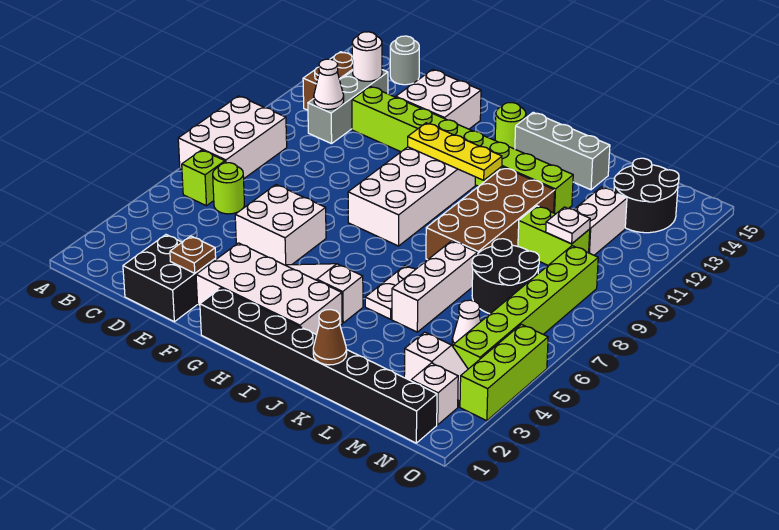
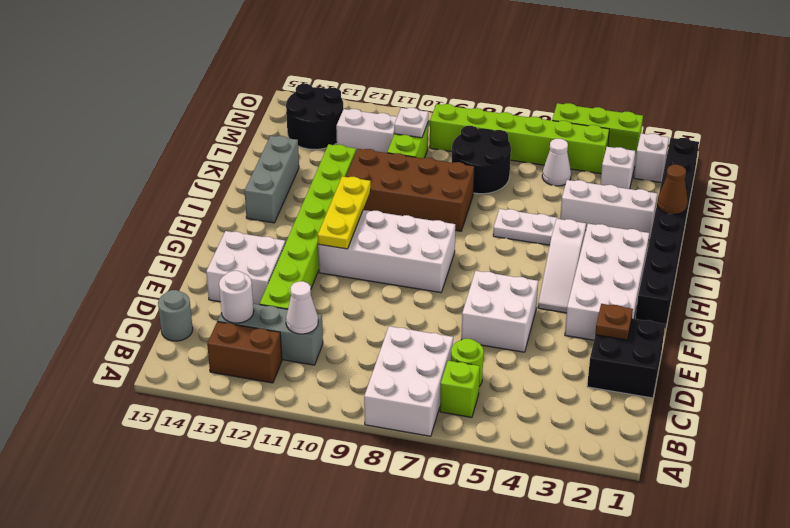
white 2x3 brick [178,96,287,178] -> white 2x3 brick turned to [364,326,453,436]
lime 1x1 round brick [495,103,526,149] -> none
white 1x3 brick [392,241,477,332] -> white 1x3 brick moved to [560,180,657,240]

